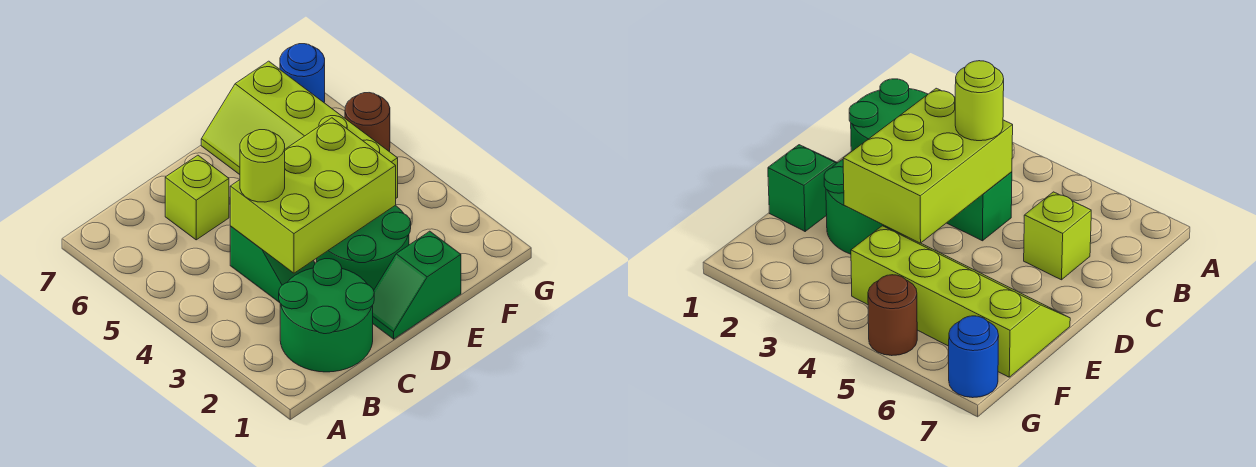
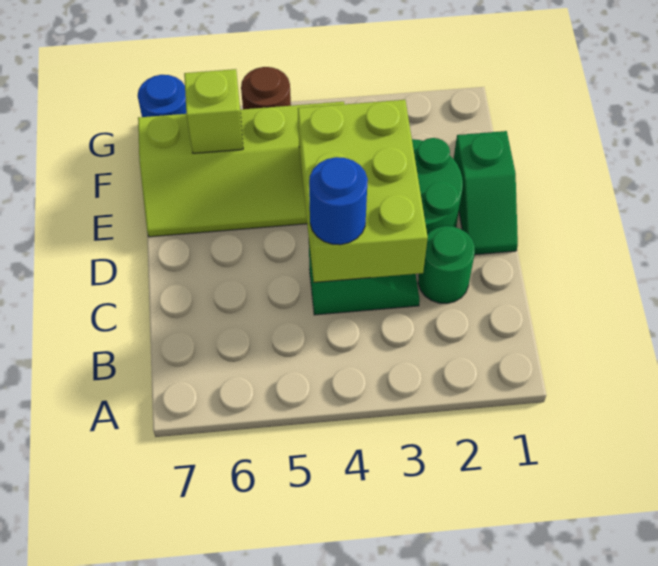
green 2x2 round brick [279,259,374,372] -> green 1x1 round brick [418,226,475,303]
lime 1x1 round brick [240,130,285,202] -> blue 1x1 round brick [309,157,368,245]
lime 1x1 brick [165,155,229,240] -> lime 1x1 brick moved to [184,69,243,153]

